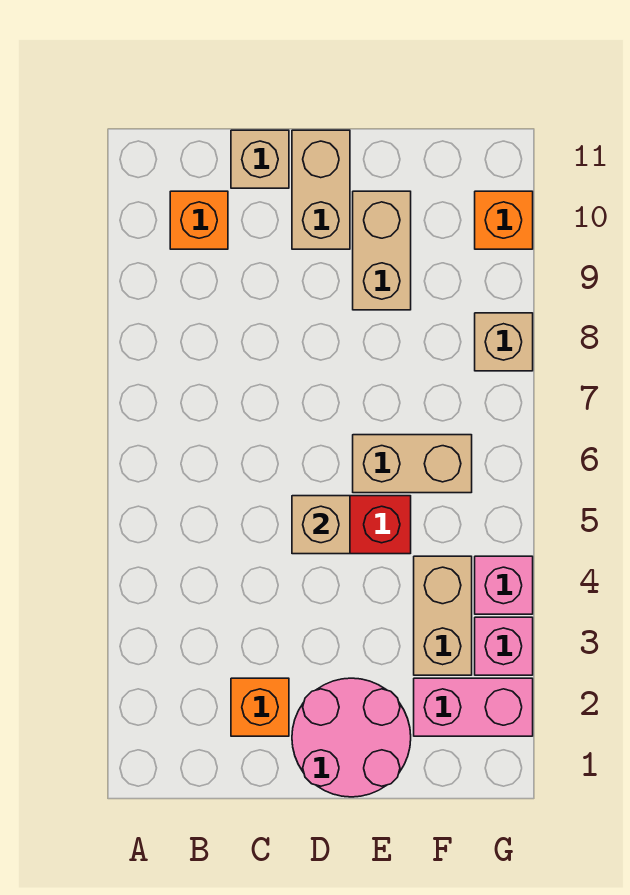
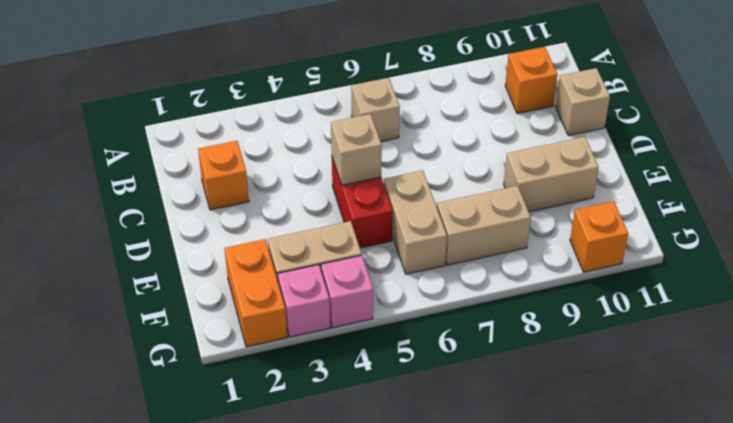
pink 2x2 round brick [292,678,411,797] -> none
tan 1x2 brick [292,130,350,249] -> tan 1x2 brick moved to [437,186,531,265]
pink 1x2 brick [414,678,533,736] -> orange 1x2 brick [224,239,287,347]
tan 1x1 brick [475,313,533,371] -> tan 1x1 brick moved to [351,78,400,141]

